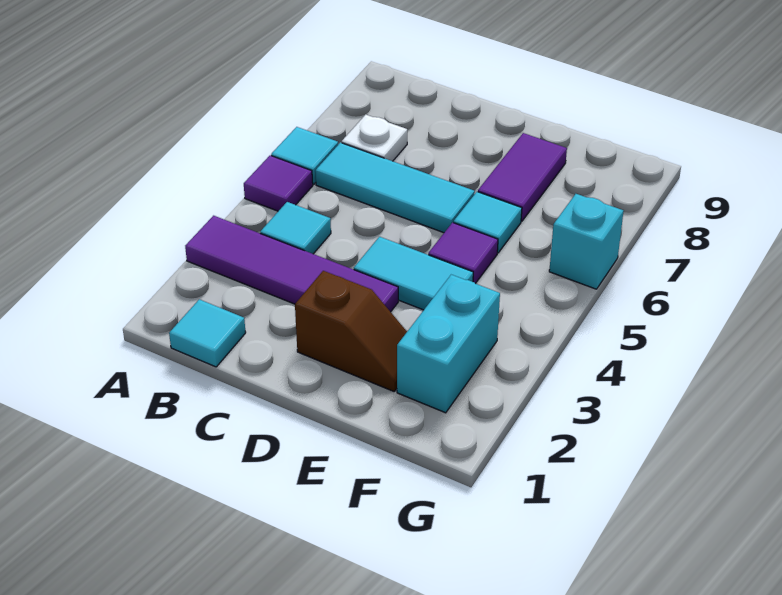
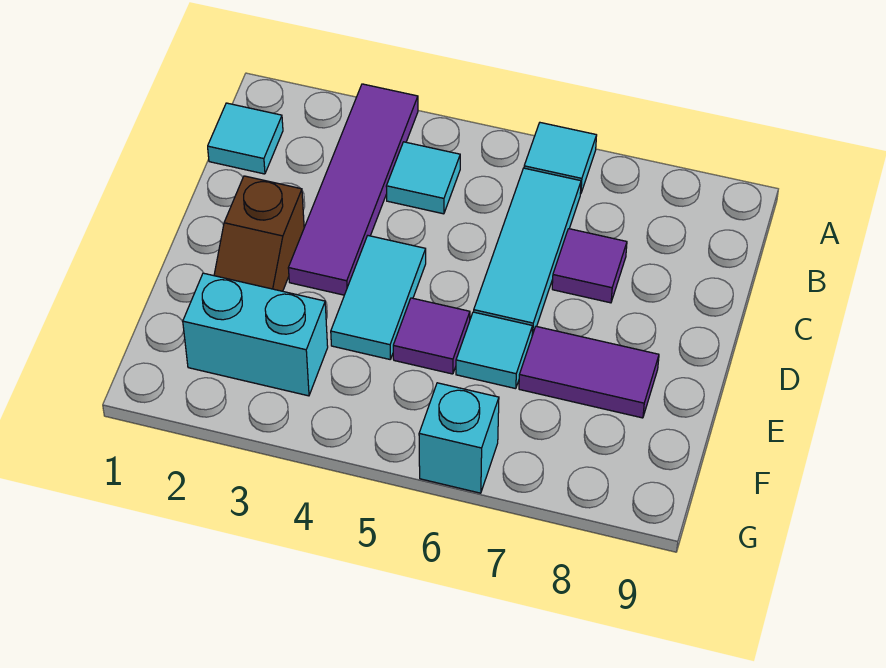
purple 1x1 tile [244,155,313,211] -> purple 1x1 tile moved to [552,229,627,303]
white 1x1 plate [342,114,407,161] -> none

